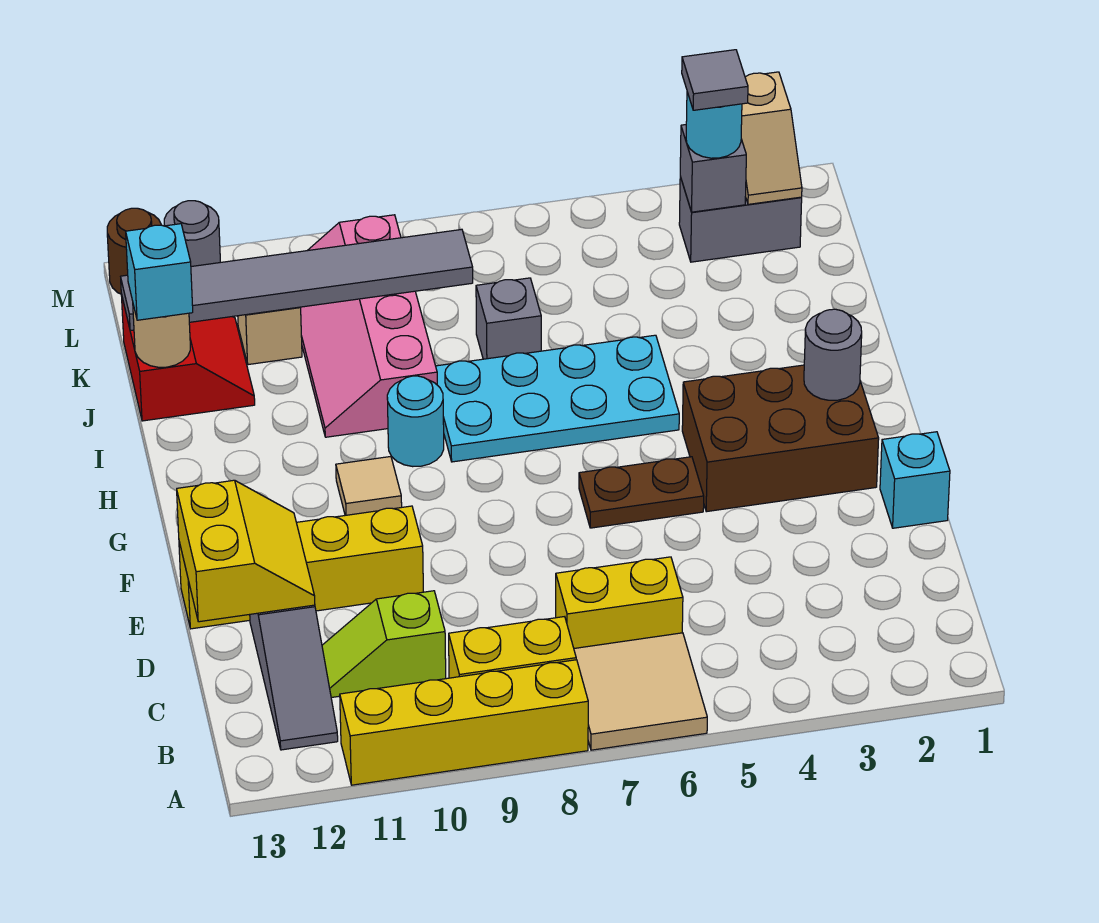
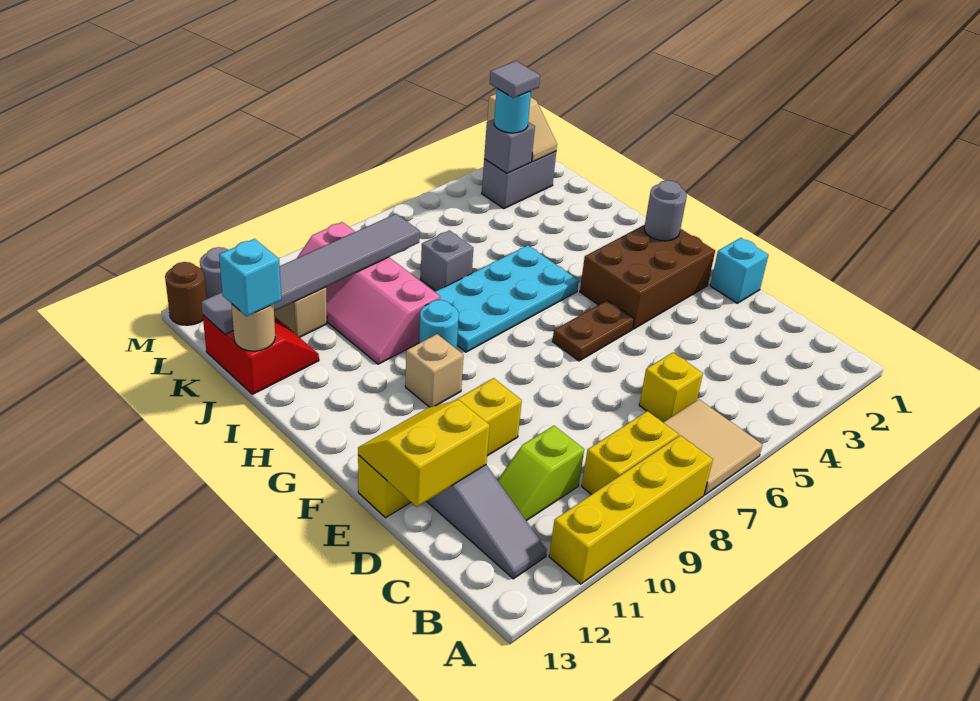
yellow 1x2 brick [556,557,683,648] -> yellow 1x1 brick [639,353,703,422]
yellow 2x2 slope [177,480,315,622] -> yellow 2x2 slope turned to [358,400,490,507]
tan 1x1 tile [336,457,402,515] -> tan 1x1 brick [405,334,463,407]

